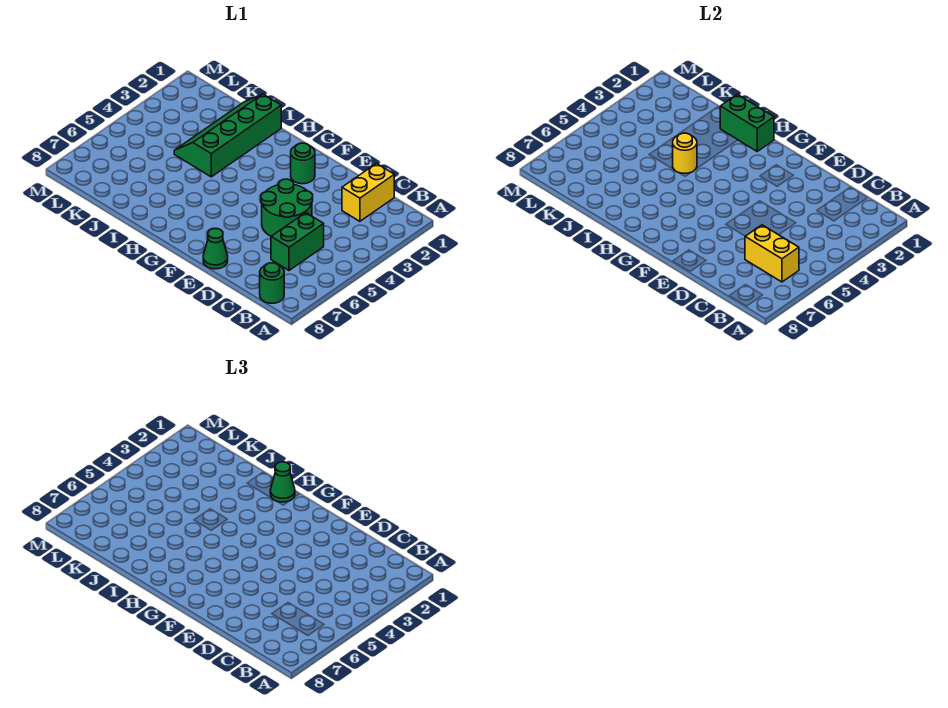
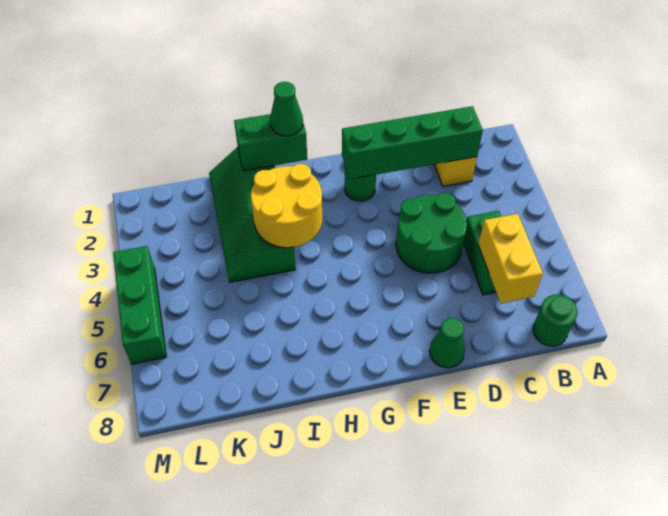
yellow 1x2 brick [745,225,799,282] -> yellow 1x2 brick turned to [478,214,543,303]
none -> green 1x4 brick [342,106,483,179]
yellow 1x1 round brick [673,133,697,173] -> yellow 2x2 round brick [251,164,322,248]
none -> green 1x3 brick [113,246,166,364]

